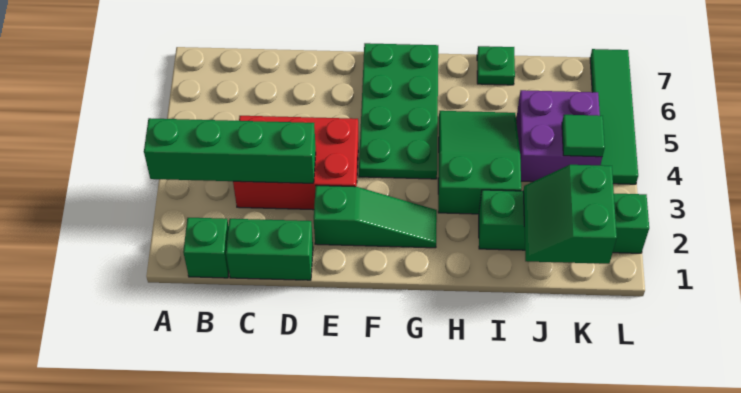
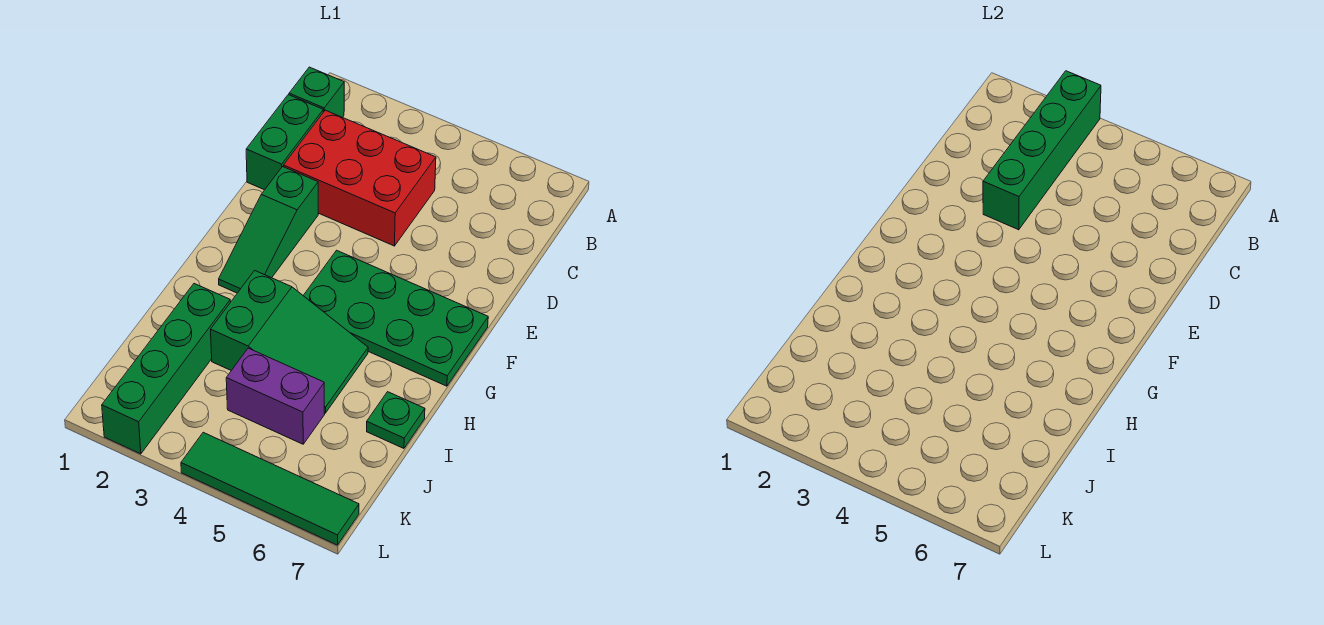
red 2x3 brick [233,116,358,210] -> red 2x3 brick turned to [284,110,436,246]
green 2x2 slope [523,165,617,264] -> none
purple 2x2 brick [516,90,602,182] -> purple 1x2 brick [226,348,325,444]
green 1x1 tile [562,115,605,157] -> none

